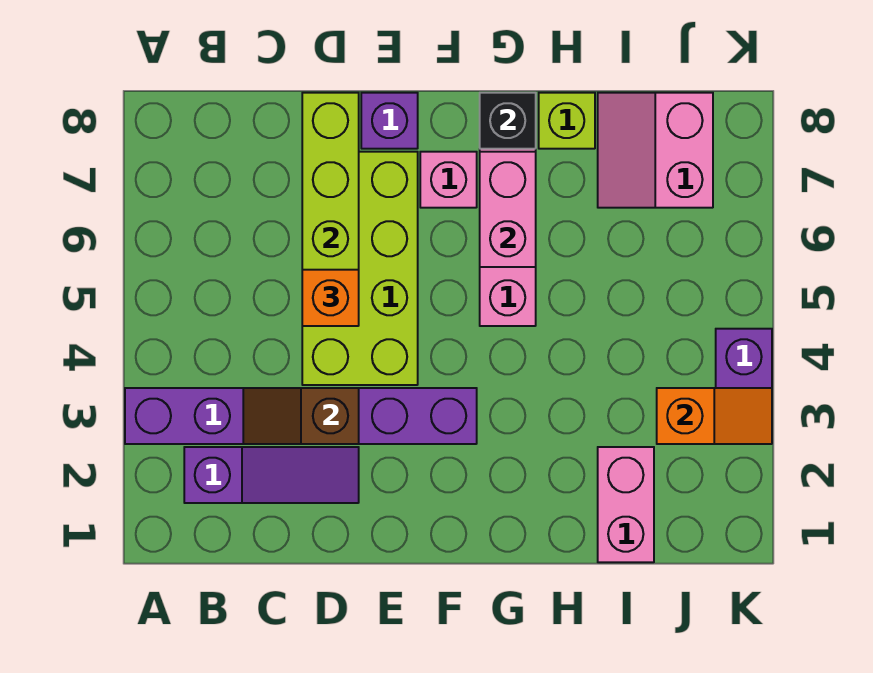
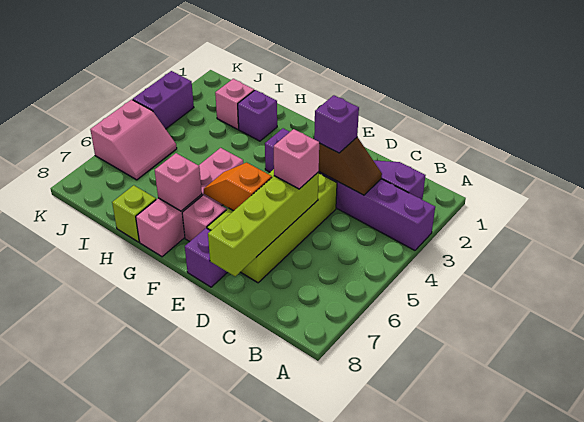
none -> purple 1x1 brick [314,95,359,153]
orange 1x1 brick [302,270,359,326] -> pink 1x1 brick [274,129,319,189]
pink 1x2 brick [480,152,536,267] -> pink 1x1 brick [155,153,202,211]
black 1x1 brick [480,93,536,149] -> none
none -> purple 1x1 brick [238,90,277,141]
pink 1x2 brick [598,447,654,562] -> pink 1x1 brick [215,79,254,129]
pink 2x2 slope [598,93,713,208] -> pink 2x2 slope moved to [90,100,177,180]
orange 1x2 slope [657,388,772,444] -> orange 1x2 slope moved to [204,163,272,211]

